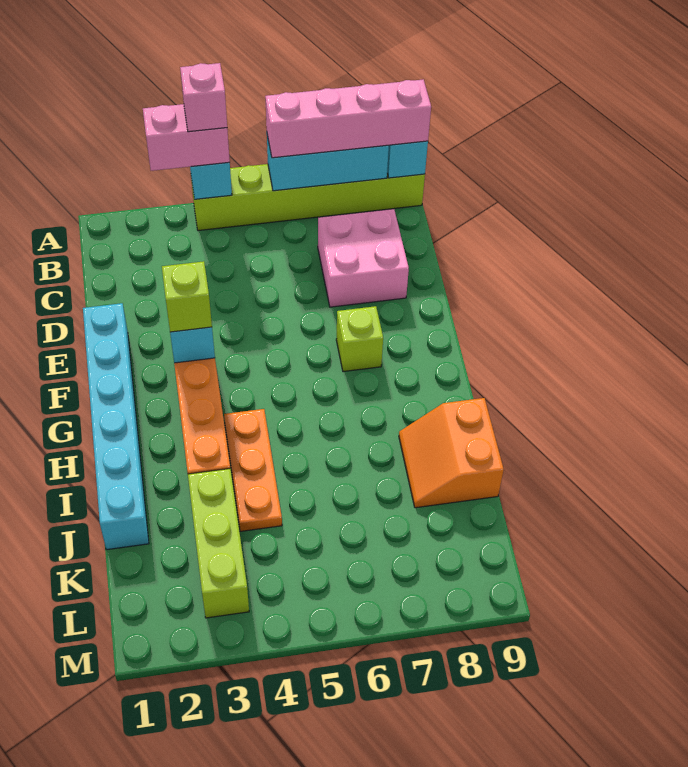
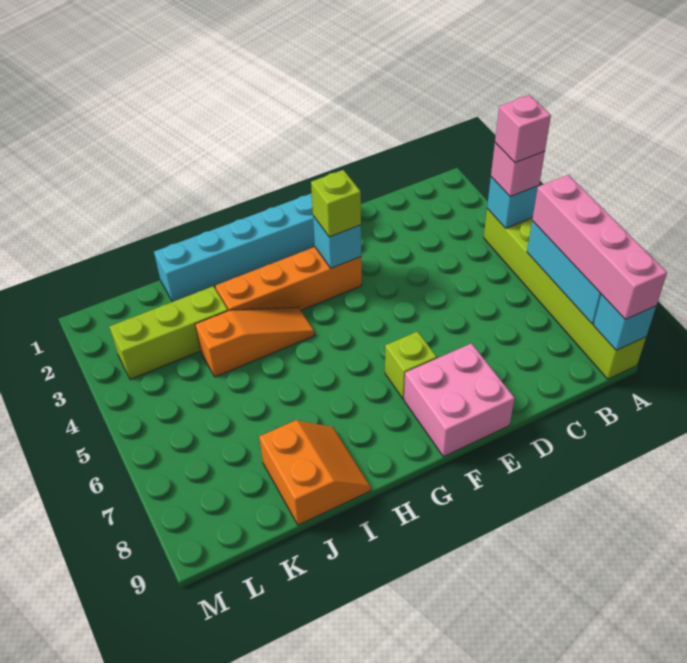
pink 1x2 brick [143,104,230,171] -> pink 1x1 brick [491,143,545,197]
pink 2x2 brick [318,209,409,307] -> pink 2x2 brick moved to [404,344,515,457]
orange 1x3 plate [224,409,282,531] -> orange 1x3 slope [195,307,315,377]
orange 2x2 slope [399,398,504,508] -> orange 2x2 slope turned to [259,420,371,525]

